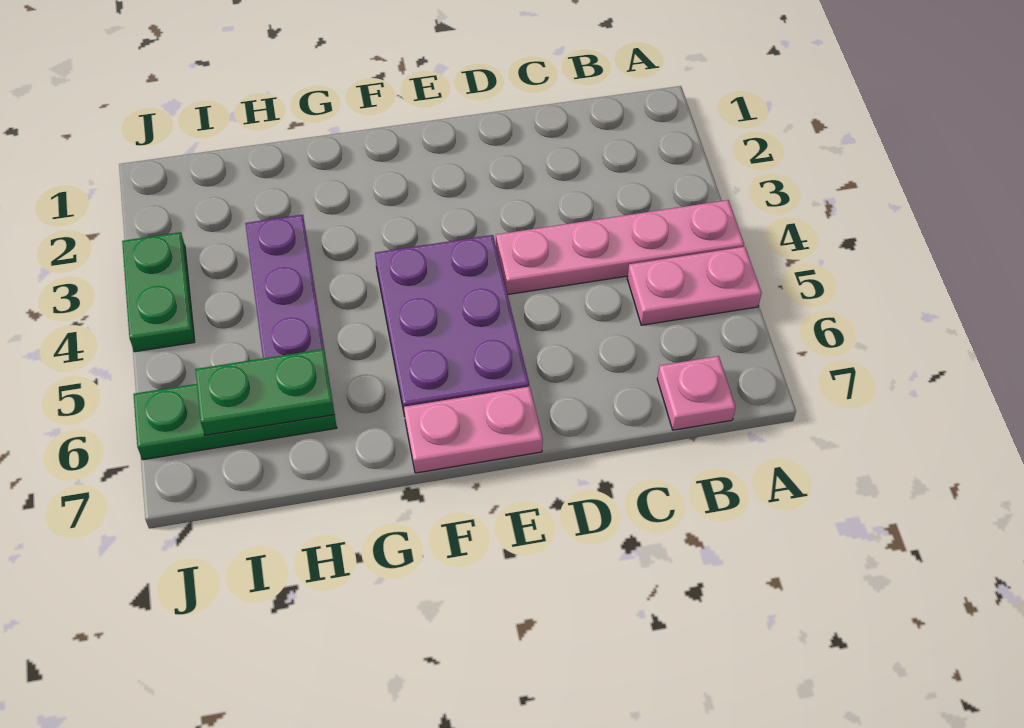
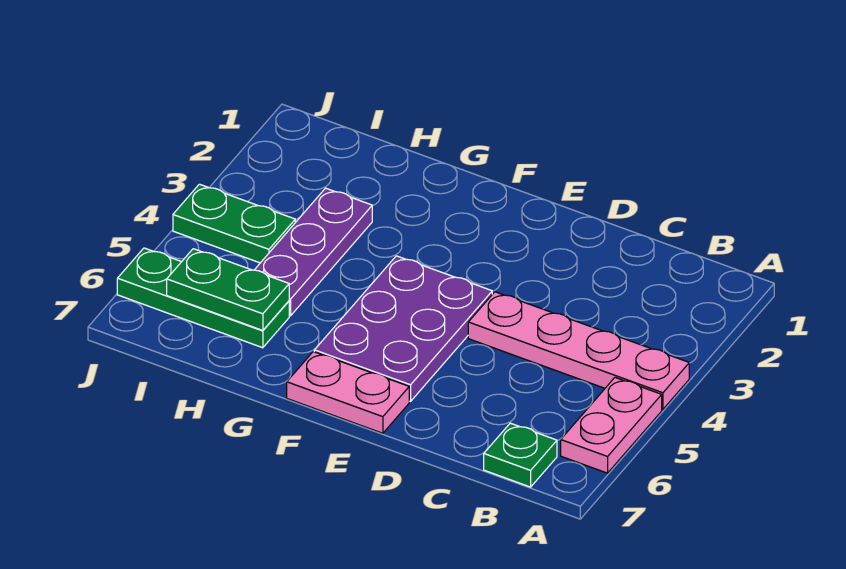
pink 1x2 plate [627,247,762,325] -> pink 1x2 plate turned to [561,378,662,473]
pink 1x1 plate [657,356,736,430] -> green 1x1 plate [484,423,557,487]
green 1x2 plate [122,232,195,352] -> green 1x2 plate turned to [173,184,295,263]

